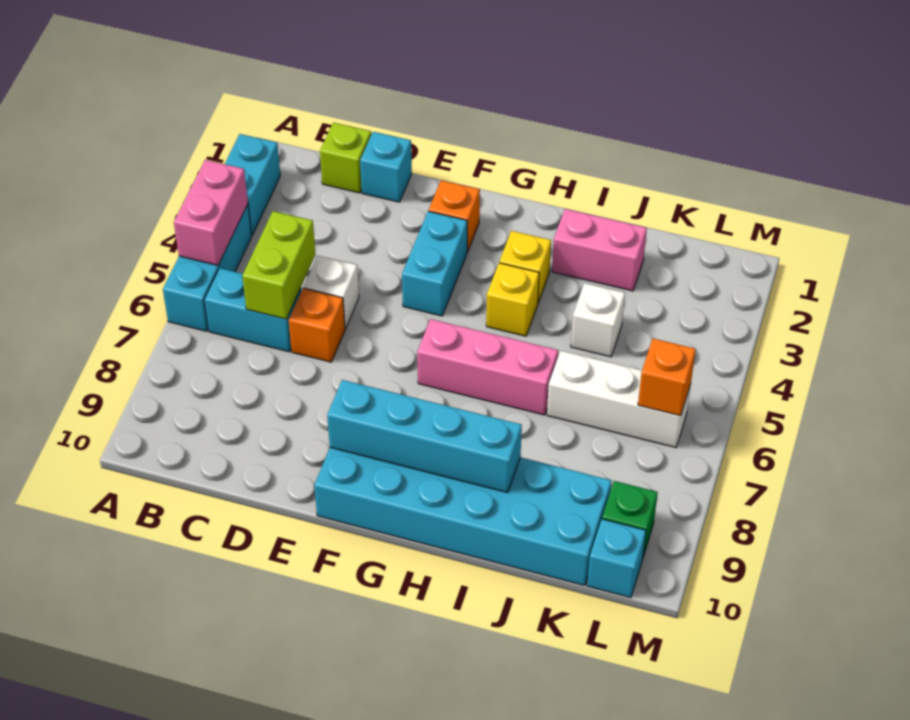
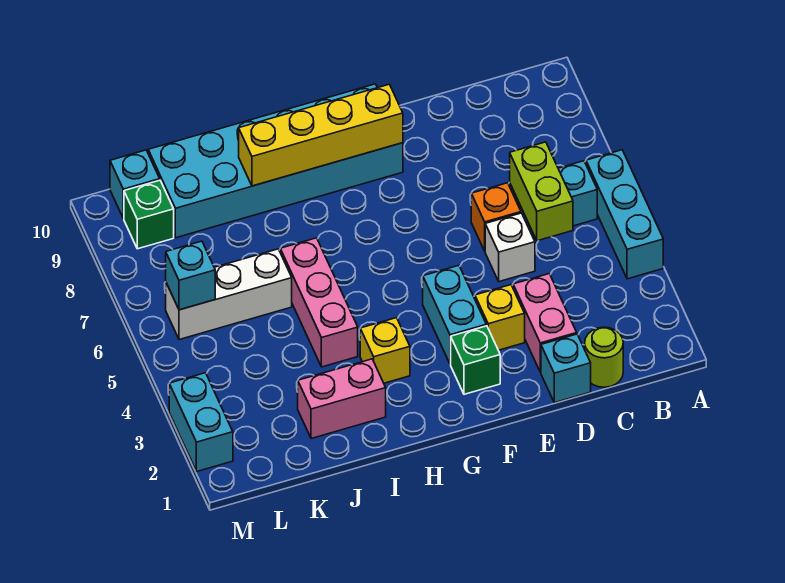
cyan 1x2 brick [225,134,280,235] -> cyan 1x2 brick moved to [169,373,233,471]
pink 1x2 brick [174,160,248,265] -> pink 1x2 brick moved to [513,274,577,372]
lime 1x1 brick [320,123,371,193] -> lime 1x1 round brick [585,327,623,387]
orange 1x1 brick [429,180,480,252] -> green 1x1 brick [451,326,500,394]
cyan 1x4 brick [327,380,522,493] -> yellow 1x4 brick [239,84,403,186]
pink 1x3 brick [417,319,558,415] -> pink 1x3 brick turned to [280,238,358,367]
yellow 1x1 brick [486,263,539,336] -> yellow 1x1 brick moved to [475,285,525,350]
white 1x1 brick [571,283,625,357] -> none
orange 1x1 brick [638,338,696,416] -> cyan 1x1 brick [166,241,215,310]

